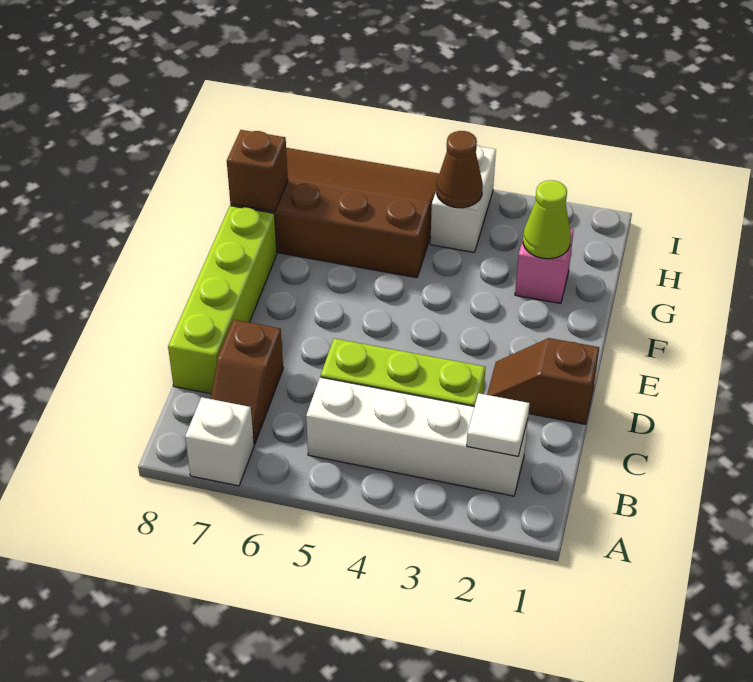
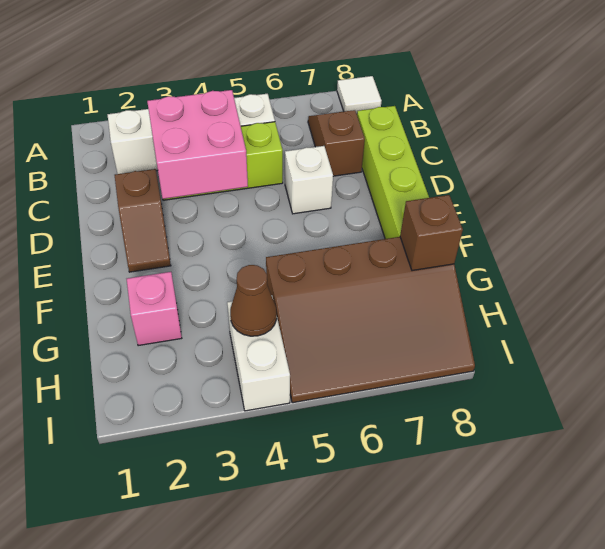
white 1x1 brick [185,397,254,486] -> white 1x1 brick moved to [285,146,333,214]
white 1x1 tile [467,393,530,456] -> white 1x1 tile moved to [337,76,381,114]
none -> pink 2x2 brick [147,90,248,199]
brown 1x2 slope [487,338,599,424] -> brown 1x2 slope turned to [115,169,171,272]
lime 1x1 cone [523,180,571,259] -> none

